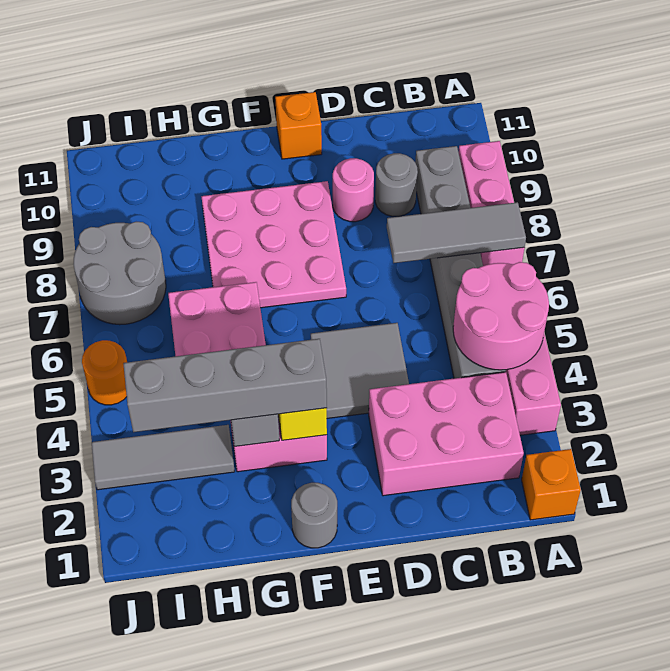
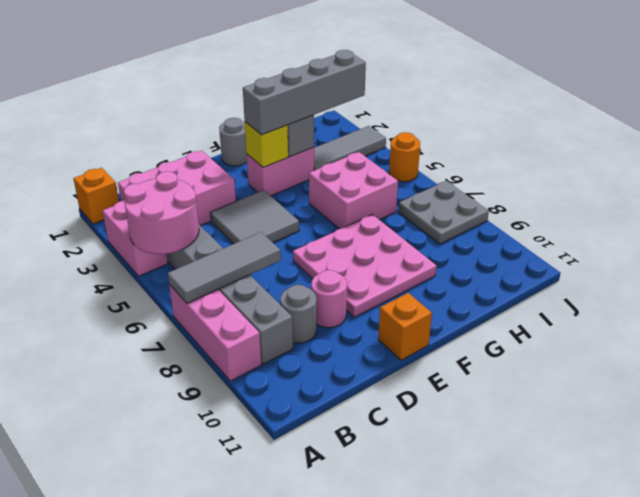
grey 2x2 round brick [73,222,166,325] -> grey 2x2 plate [398,181,489,244]

